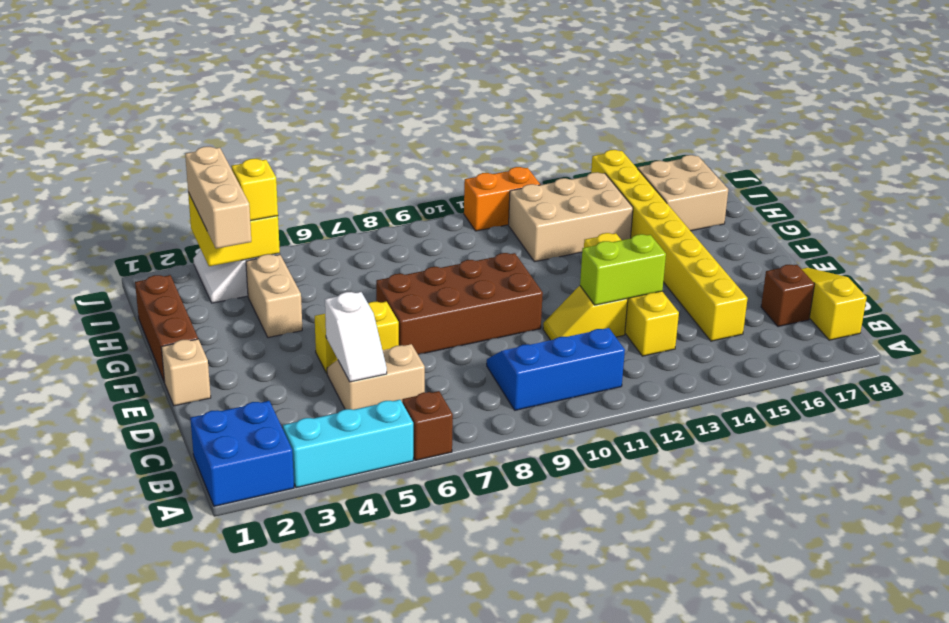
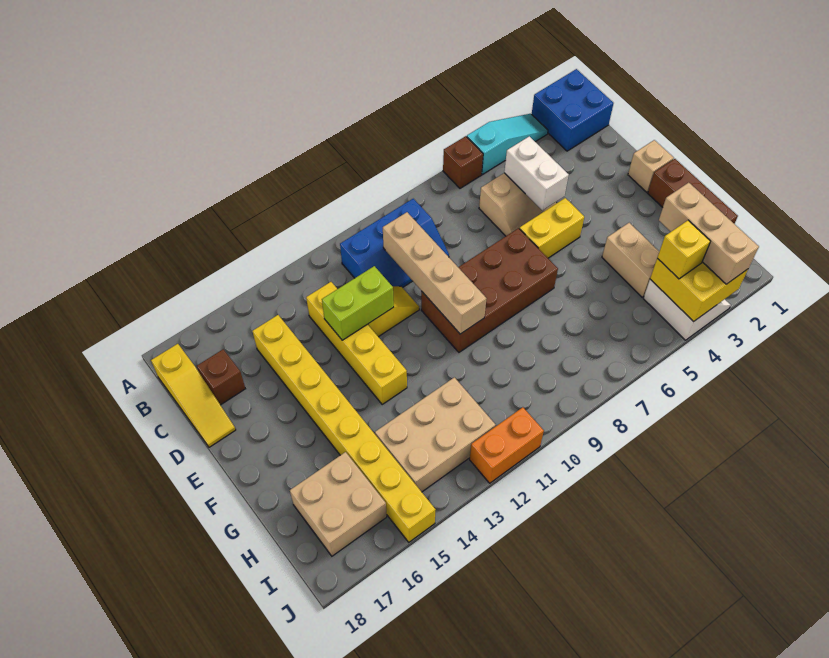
cyan 1x3 brick [283,400,413,488] -> cyan 1x3 slope [467,114,548,174]
white 1x2 slope [325,292,387,382] -> white 1x2 brick [504,136,569,211]
none -> tan 1x4 brick [383,212,487,334]

